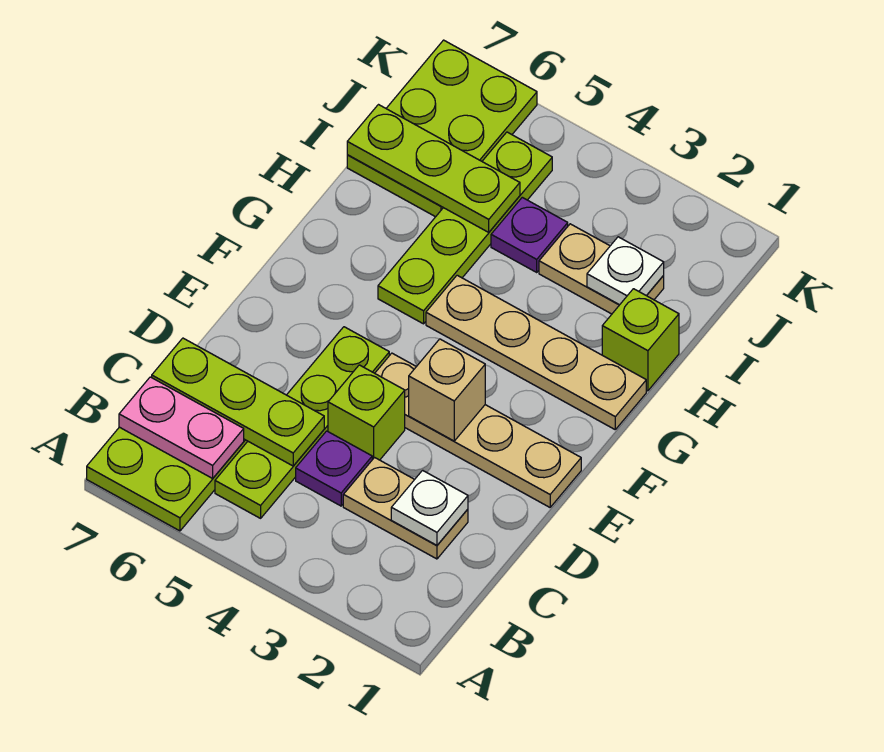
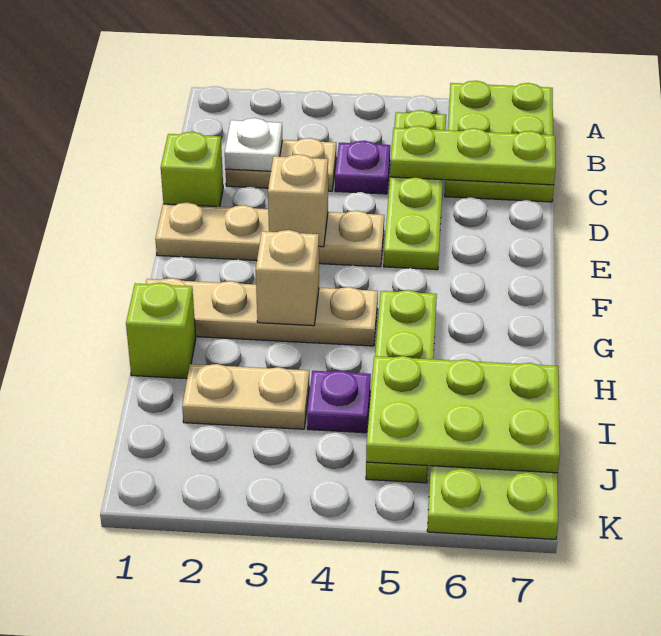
pink 1x2 plate [119,377,244,478] -> none
lime 1x1 brick [328,365,405,460] -> lime 1x1 brick moved to [161,132,223,207]
none -> tan 1x1 brick [256,230,319,326]
white 1x1 plate [587,237,664,305] -> none
lime 1x3 plate [347,105,520,232] -> lime 2x3 plate [366,356,560,473]

